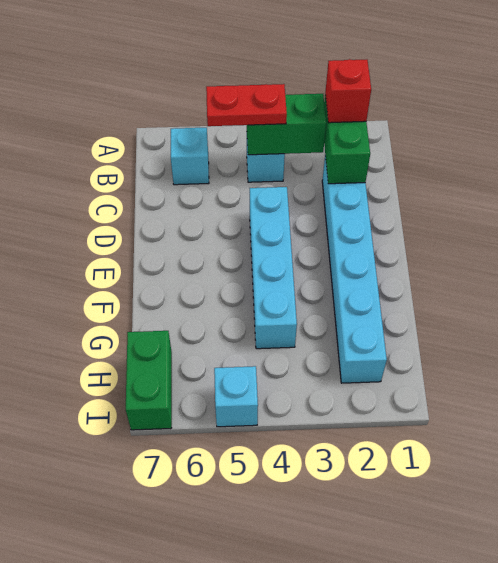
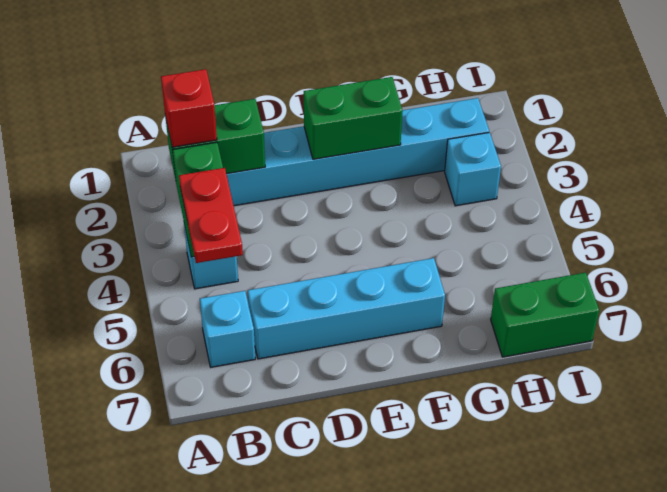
cyan 1x4 brick [250,187,297,349] -> cyan 1x4 brick moved to [248,258,445,359]
none -> green 1x2 brick [304,77,403,159]
cyan 1x1 brick [214,366,258,427] -> cyan 1x1 brick moved to [445,132,501,206]

